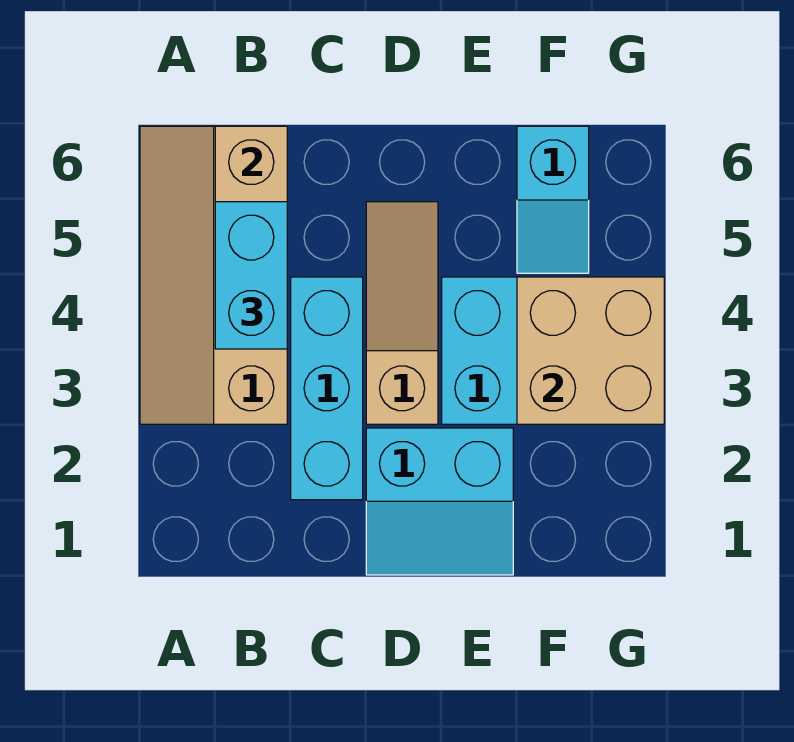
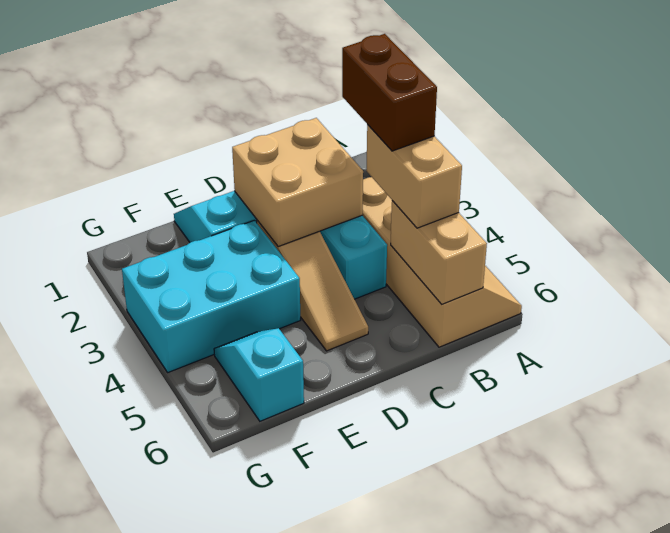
none -> brown 1x2 brick [342,34,437,151]
cyan 1x2 brick [215,202,287,349] -> tan 1x2 brick [366,125,462,228]
tan 2x2 brick [517,277,664,424] -> tan 2x2 brick moved to [232,118,363,246]

